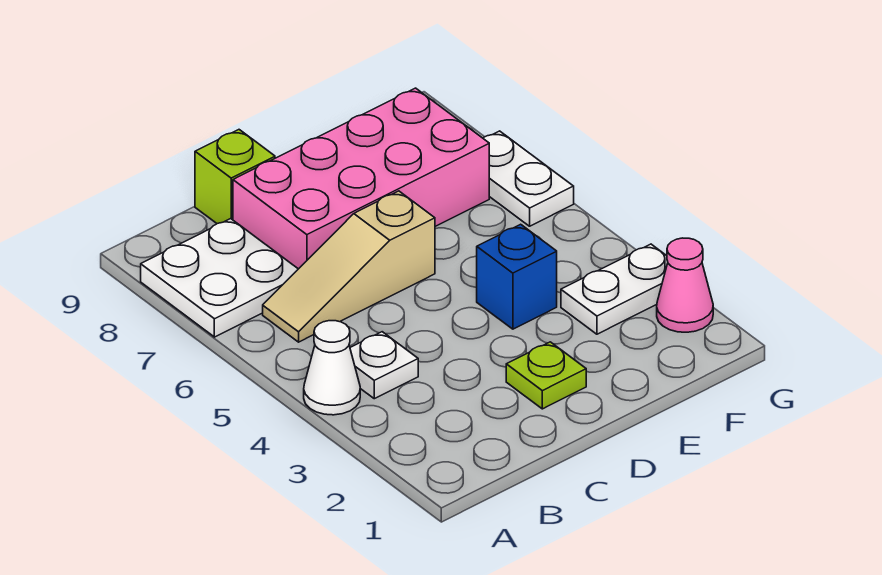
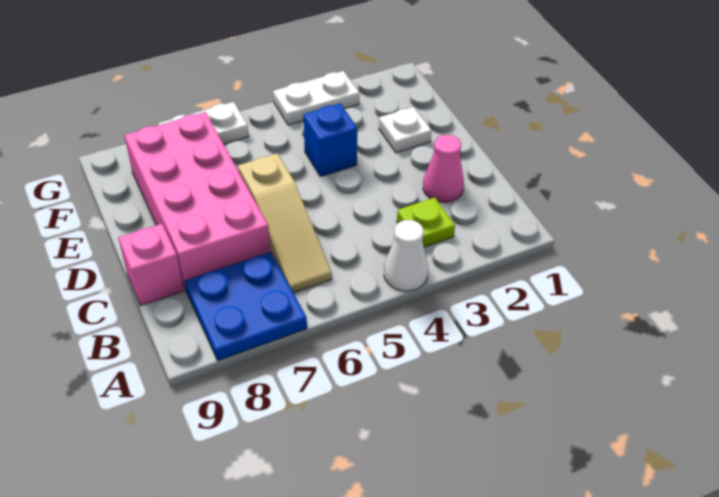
white 2x2 plate [141,219,298,337] -> blue 2x2 plate [185,252,307,361]
white 1x1 plate [350,332,418,399] -> white 1x1 plate moved to [379,107,432,153]
lime 1x1 brick [195,130,275,224] -> pink 1x1 brick [118,224,183,306]
lime 1x1 plate [506,342,586,409] -> lime 1x1 plate moved to [397,197,455,247]
white 1x2 plate [561,244,668,334] -> white 1x2 plate turned to [273,71,359,125]
pink 1x1 cone [657,238,713,332] -> pink 1x1 cone moved to [423,135,464,202]

